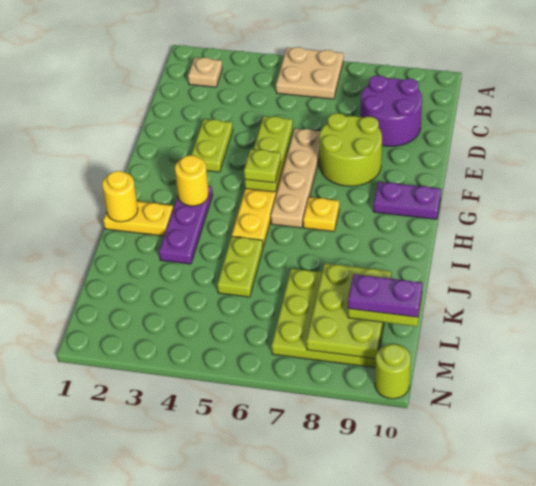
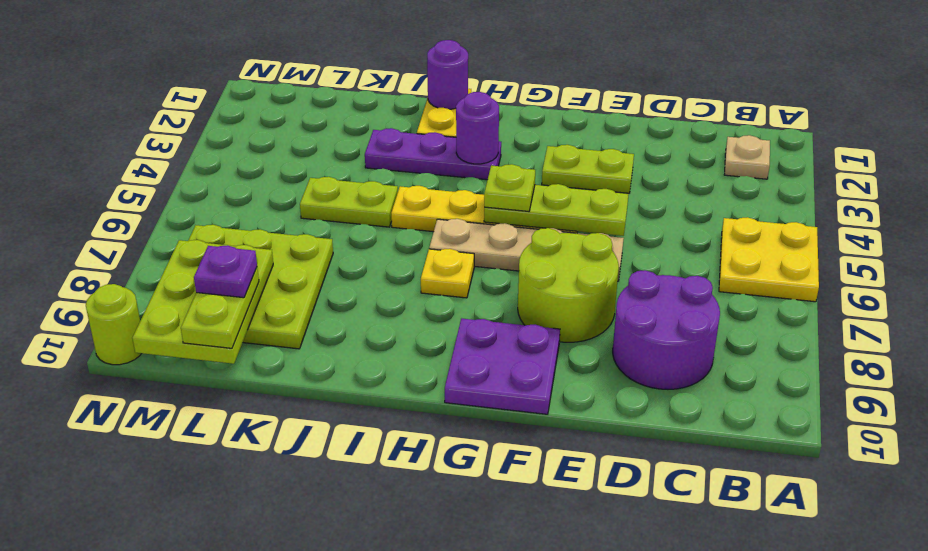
tan 2x2 plate [276,47,343,99] -> yellow 2x2 plate [719,217,819,302]
purple 1x2 plate [373,182,441,219] -> purple 2x2 plate [445,318,560,414]
yellow 1x1 round brick [175,155,209,206] -> purple 1x1 round brick [456,92,499,164]
yellow 1x1 round brick [102,171,138,222] -> purple 1x1 round brick [427,40,468,109]
lime 2x3 plate [307,263,391,359] -> lime 2x3 plate turned to [132,240,273,364]
purple 1x2 plate [348,274,423,317] -> purple 1x1 plate [194,245,257,298]

